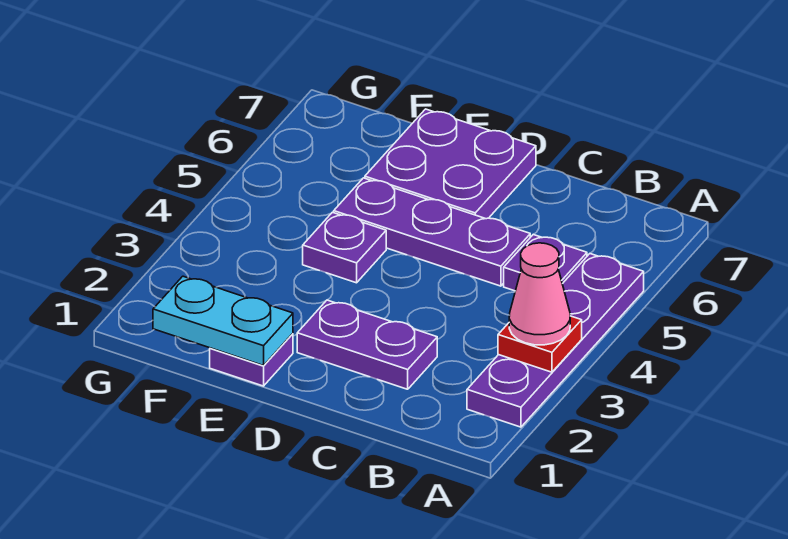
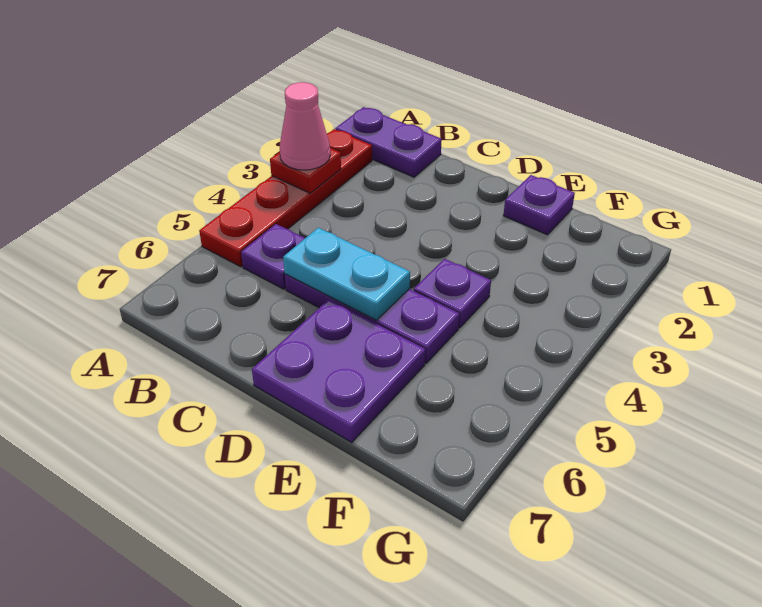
purple 1x4 plate [467,254,644,427] -> red 1x4 plate [199,129,372,267]
purple 1x2 plate [297,300,437,389] -> purple 1x2 plate moved to [335,107,442,177]
cyan 1x2 plate [153,276,293,366] -> cyan 1x2 plate moved to [283,228,410,320]

